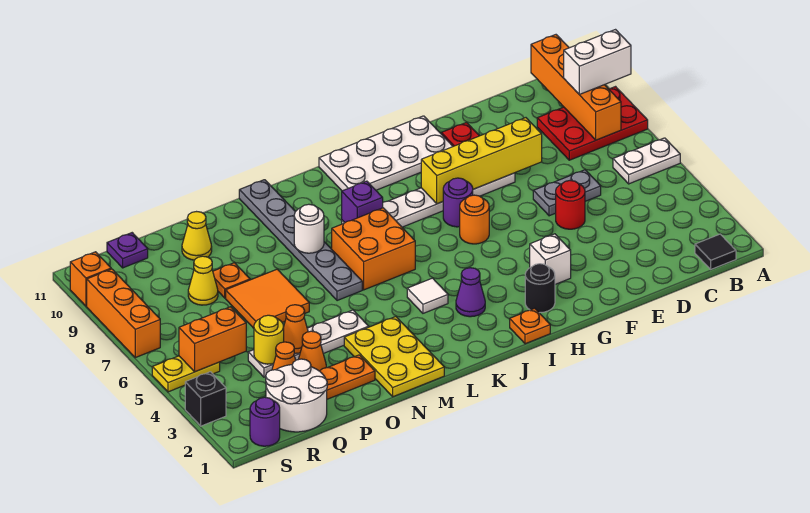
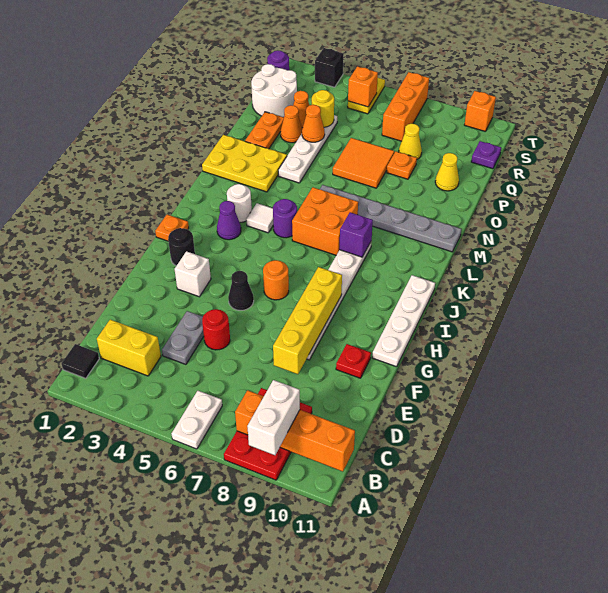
none -> yellow 1x2 brick [97,320,161,376]
grey 1x2 plate [533,170,601,216] -> grey 1x2 plate moved to [162,311,204,364]
none -> black 1x1 cone [228,271,254,310]
white 2x4 plate [319,116,453,191] -> white 1x4 plate [372,275,435,367]
purple 1x1 round brick [443,178,473,227] -> purple 1x1 round brick moved to [273,199,297,238]
white 1x1 round brick [294,204,324,253] -> white 1x1 round brick moved to [227,184,252,222]
orange 1x2 brick [179,307,246,372] -> orange 1x1 brick [348,66,378,107]
orange 1x3 brick [87,269,160,358] -> orange 1x3 brick turned to [382,72,429,141]

